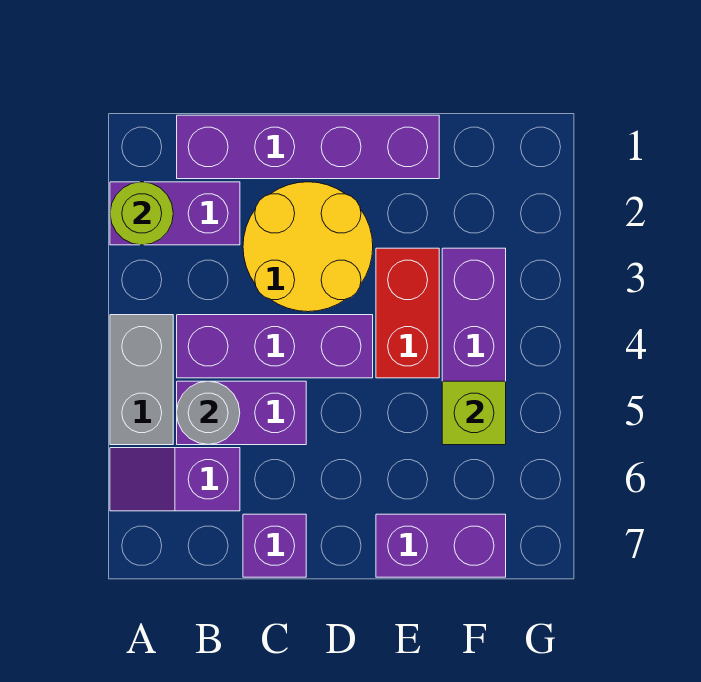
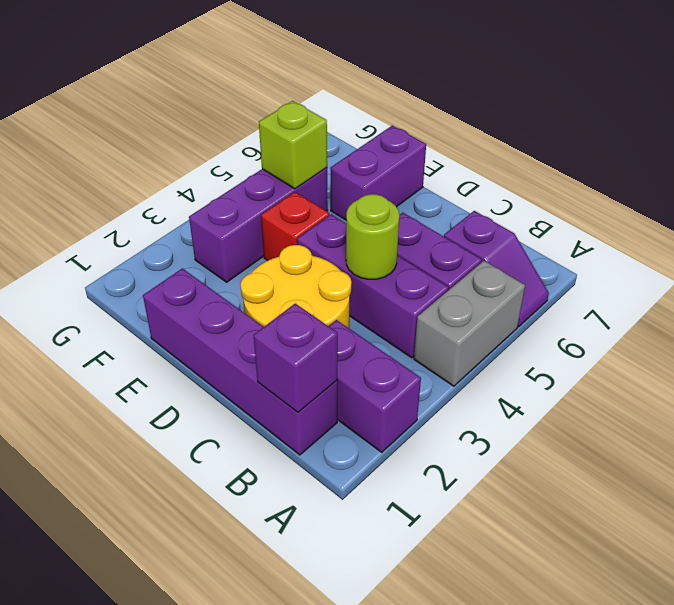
lime 1x1 round brick [110,182,173,245] -> lime 1x1 round brick moved to [346,194,399,279]
grey 1x1 round brick [177,381,240,445] -> none
purple 1x1 brick [243,514,306,577] -> purple 1x1 brick moved to [254,304,338,412]
red 1x2 brick [376,248,439,378] -> red 1x1 brick [261,192,329,261]
purple 1x2 brick [376,514,506,577] -> purple 1x2 brick turned to [330,126,426,220]

